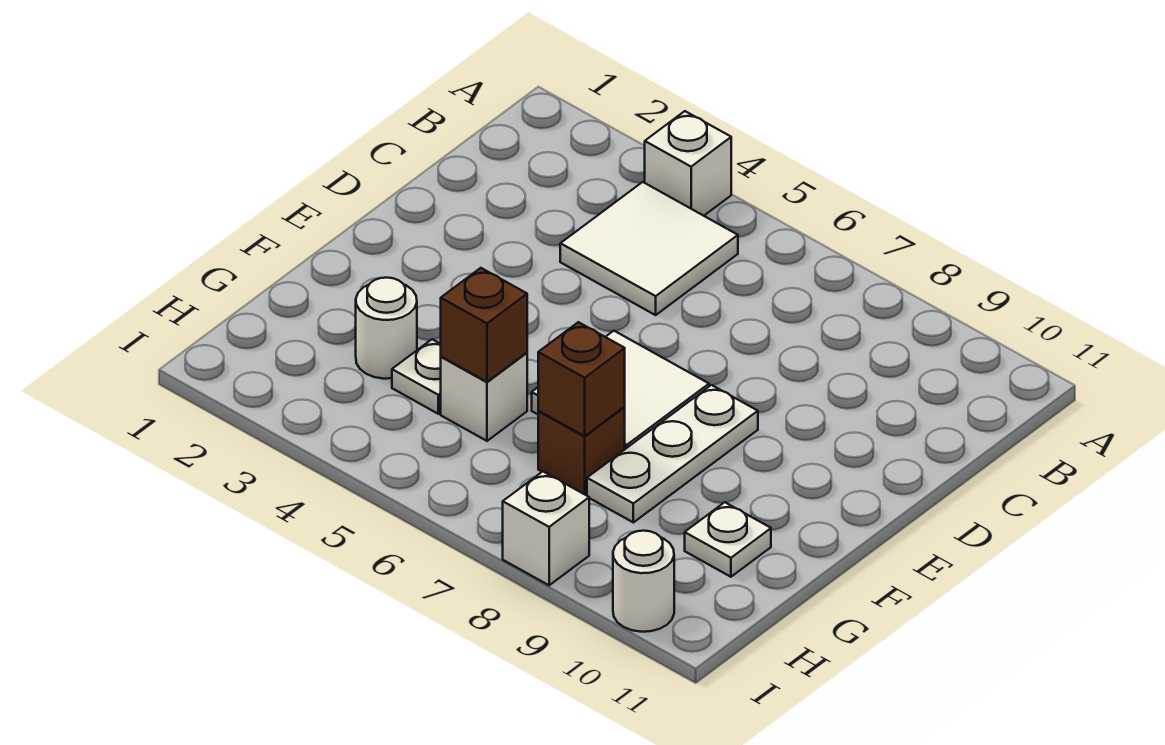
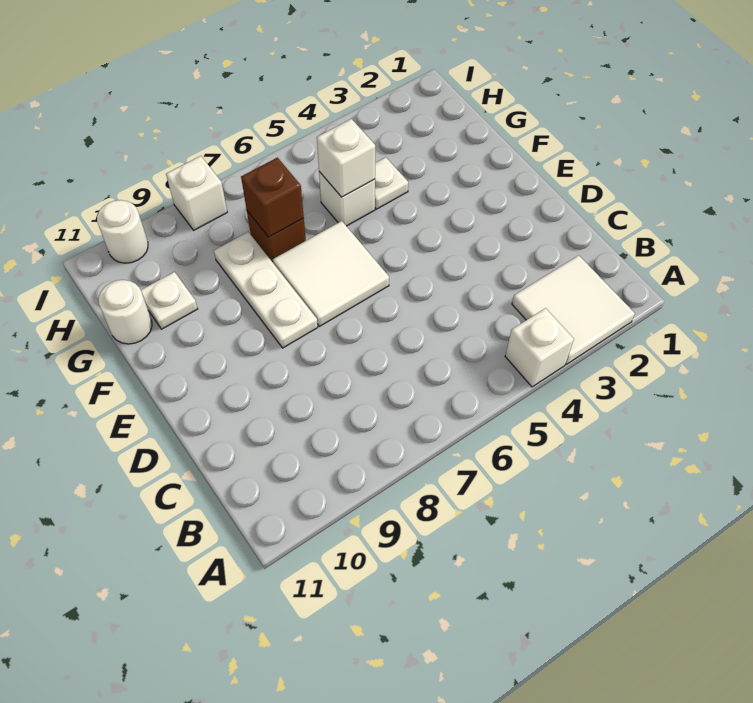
white 2x2 tile [560,182,738,315] -> white 2x2 tile moved to [512,255,635,364]
white 1x1 round brick [356,278,417,379] -> white 1x1 round brick moved to [98,280,152,344]
brown 1x1 brick [441,268,527,382] -> white 1x1 brick [317,119,375,197]

